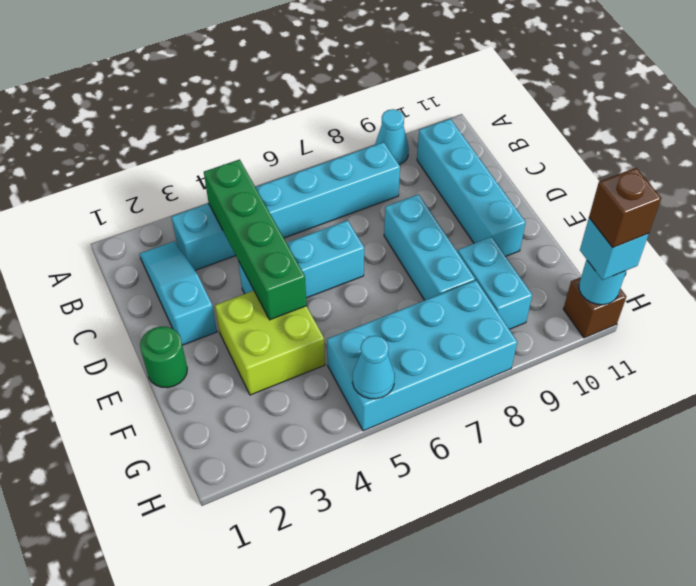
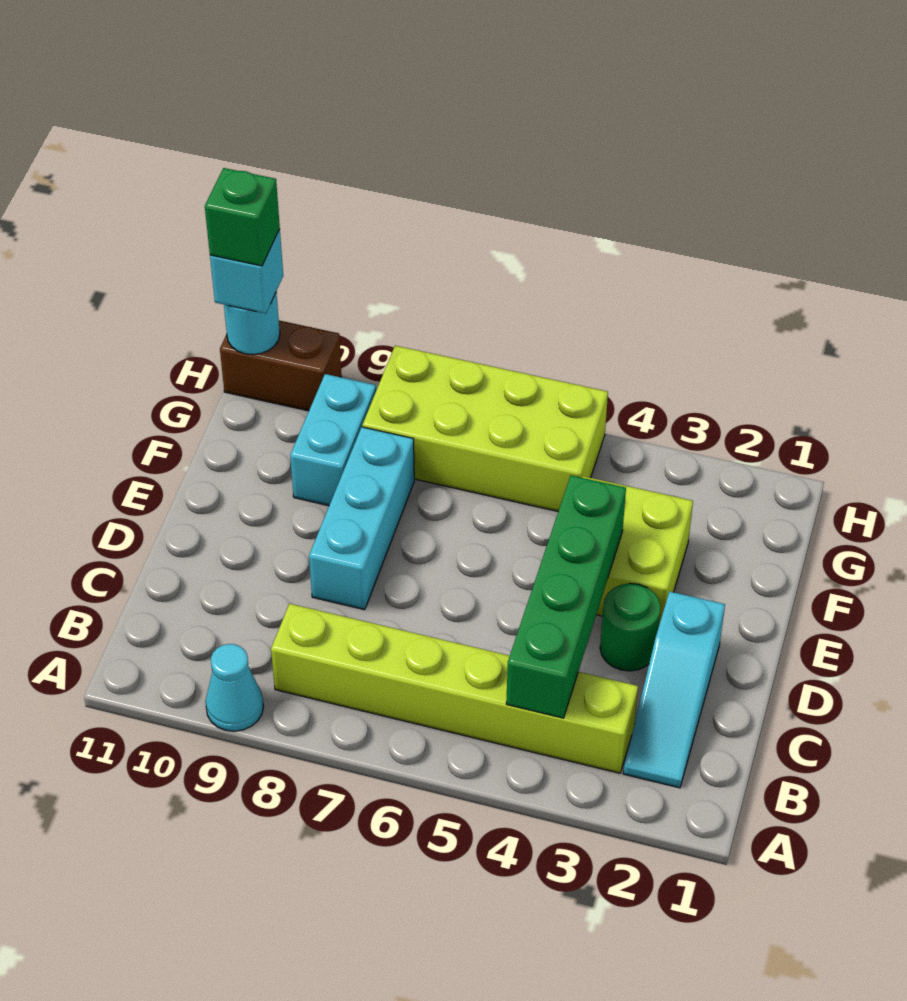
cyan 1x6 brick [172,142,400,270] -> lime 1x6 brick [271,604,638,773]
cyan 1x4 brick [417,119,526,256] -> none
cyan 1x3 brick [238,220,364,298] -> none
green 1x1 round brick [140,327,187,388] -> green 1x1 round brick moved to [600,583,660,671]
cyan 2x4 brick [327,280,517,431] -> lime 2x4 brick [362,346,608,511]
cyan 1x1 cone [352,336,395,399] -> none
brown 1x1 brick [563,277,626,338] -> brown 1x2 brick [220,321,342,411]
brown 1x1 brick [589,168,661,247] -> green 1x1 brick [205,168,280,266]

